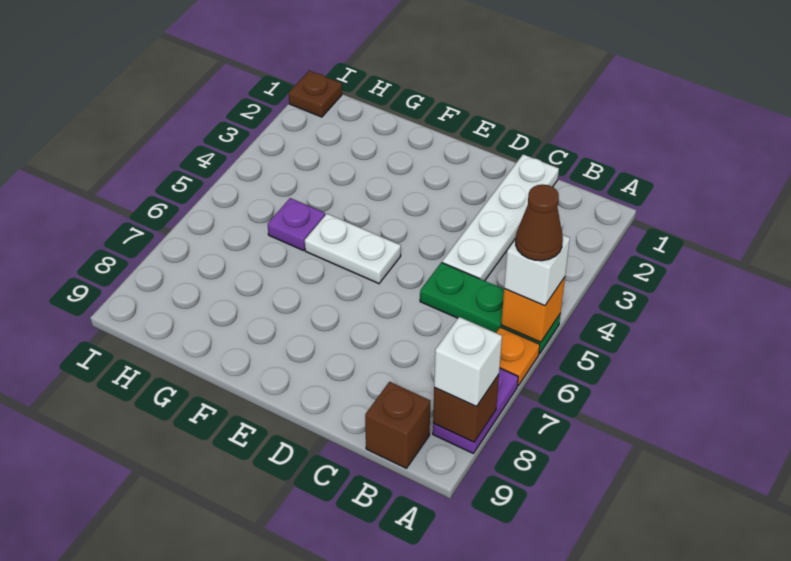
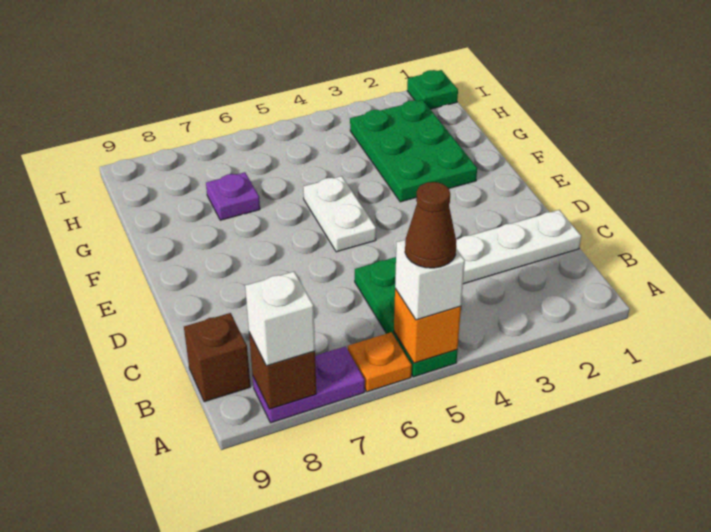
none -> green 2x3 plate [350,100,477,202]
purple 1x1 plate [268,198,325,251] -> purple 1x1 plate moved to [206,172,260,220]
brown 1x1 plate [289,71,342,117] -> green 1x1 plate [407,70,458,109]

